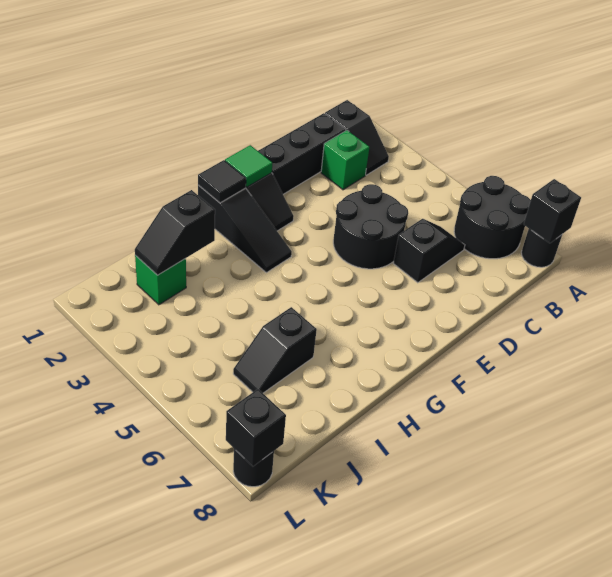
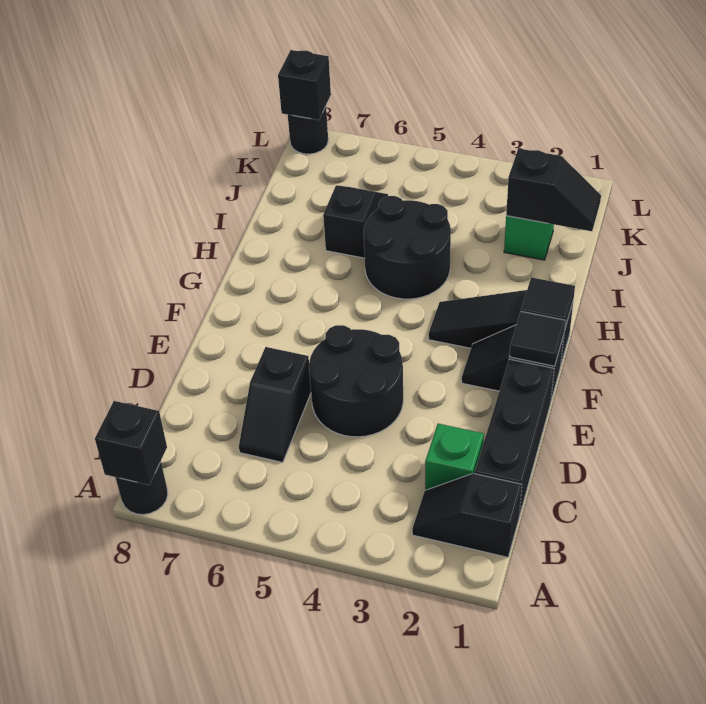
black 2x2 round brick [454,176,531,259] -> black 2x2 round brick moved to [364,196,451,299]
green 1x1 tile [225,145,272,187] -> black 1x1 tile [510,312,566,366]
black 1x2 slope [135,190,215,275] -> black 1x2 slope turned to [506,148,601,231]

